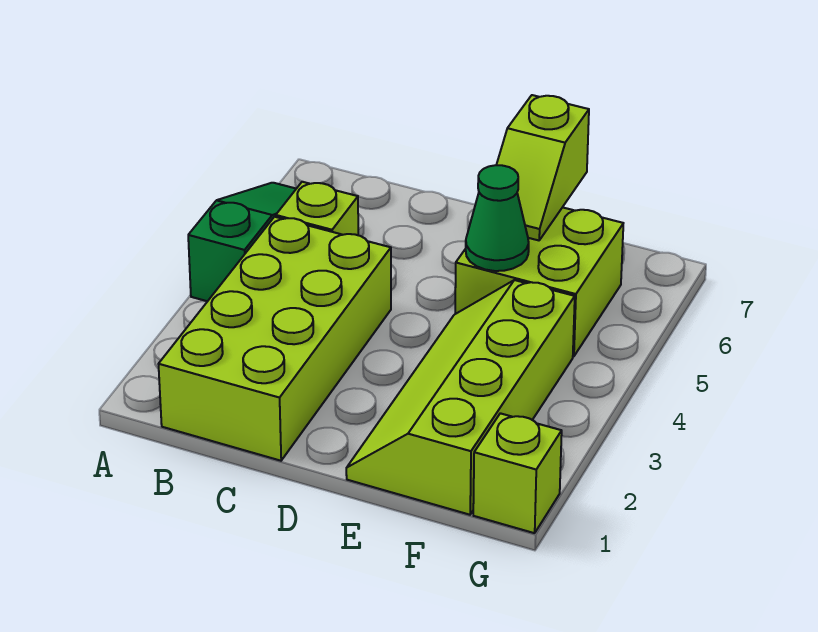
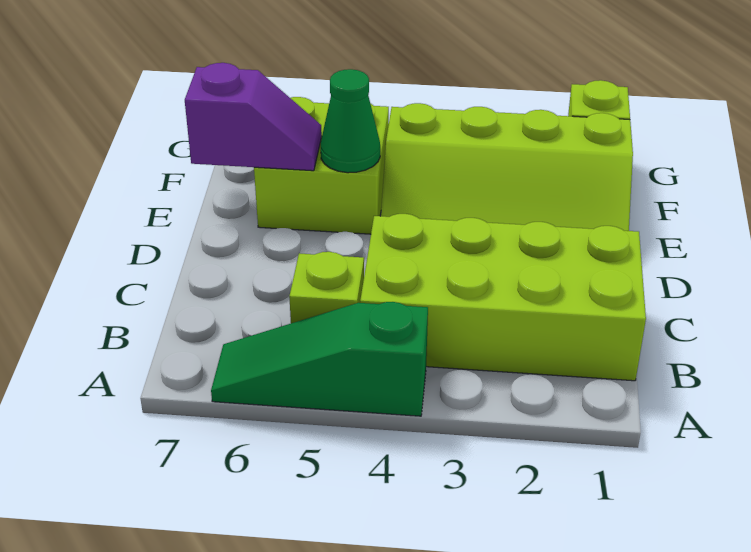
lime 1x2 slope [497,95,589,240] -> purple 1x2 slope [185,63,322,171]

